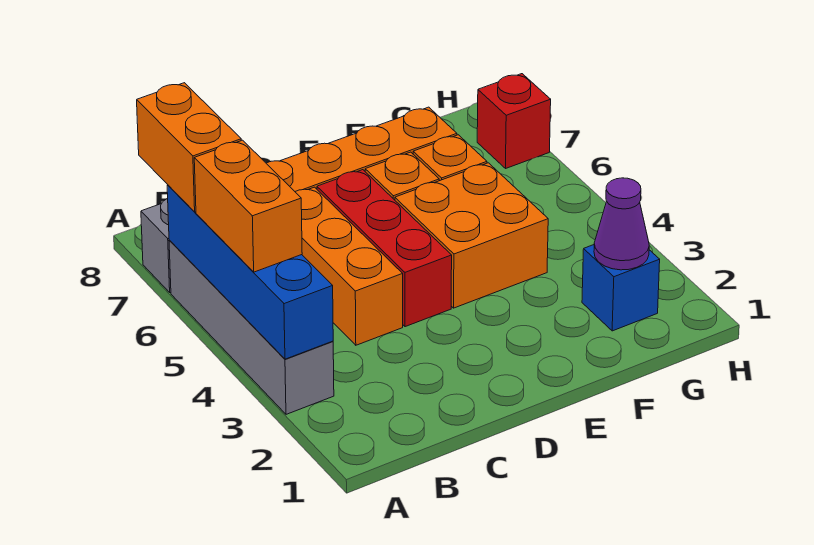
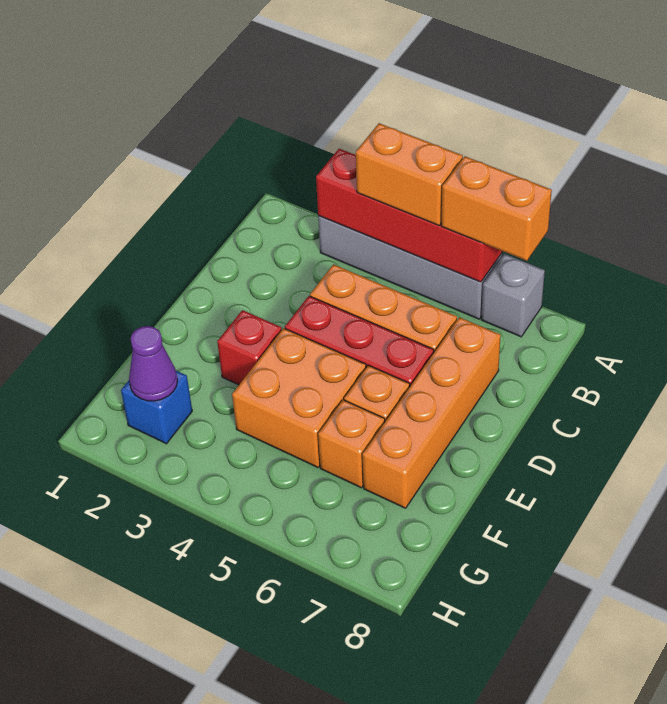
blue 1x4 brick [167,185,333,359] -> red 1x4 brick [316,149,502,282]
red 1x1 brick [477,74,551,169] -> red 1x1 brick moved to [217,310,282,385]

